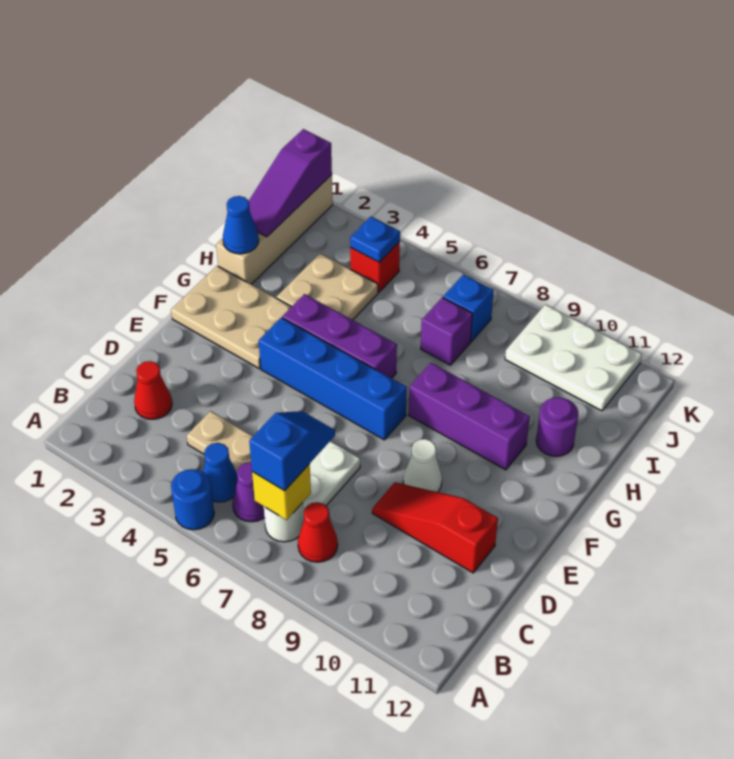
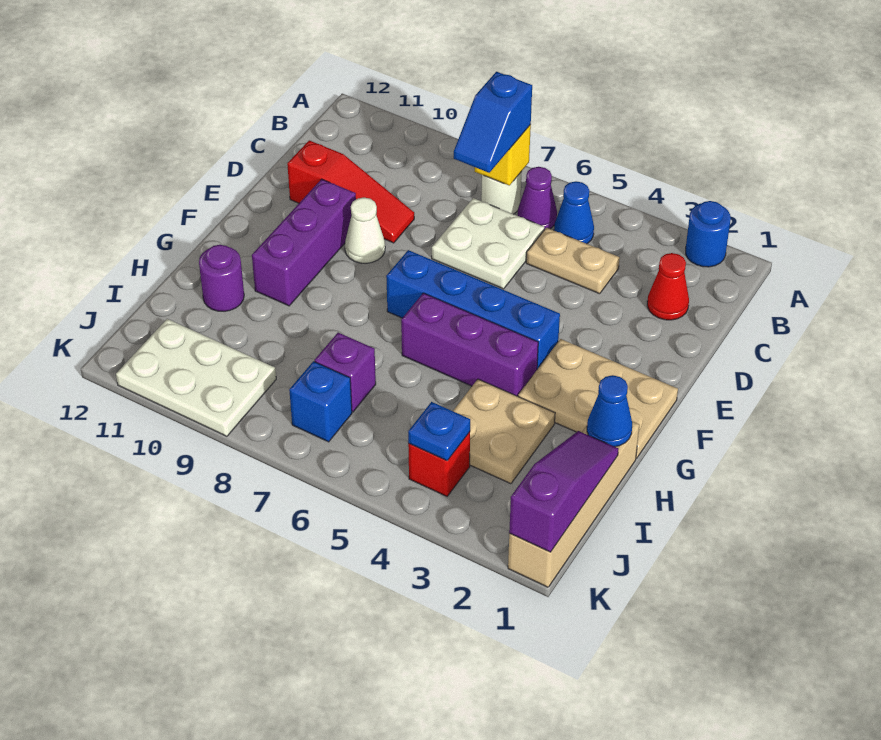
blue 1x1 round brick [171,469,214,530] -> blue 1x1 round brick moved to [686,201,731,267]
red 1x1 cone [298,502,338,562] -> none
purple 1x3 brick [409,363,530,470] -> purple 1x3 brick turned to [252,179,356,306]

